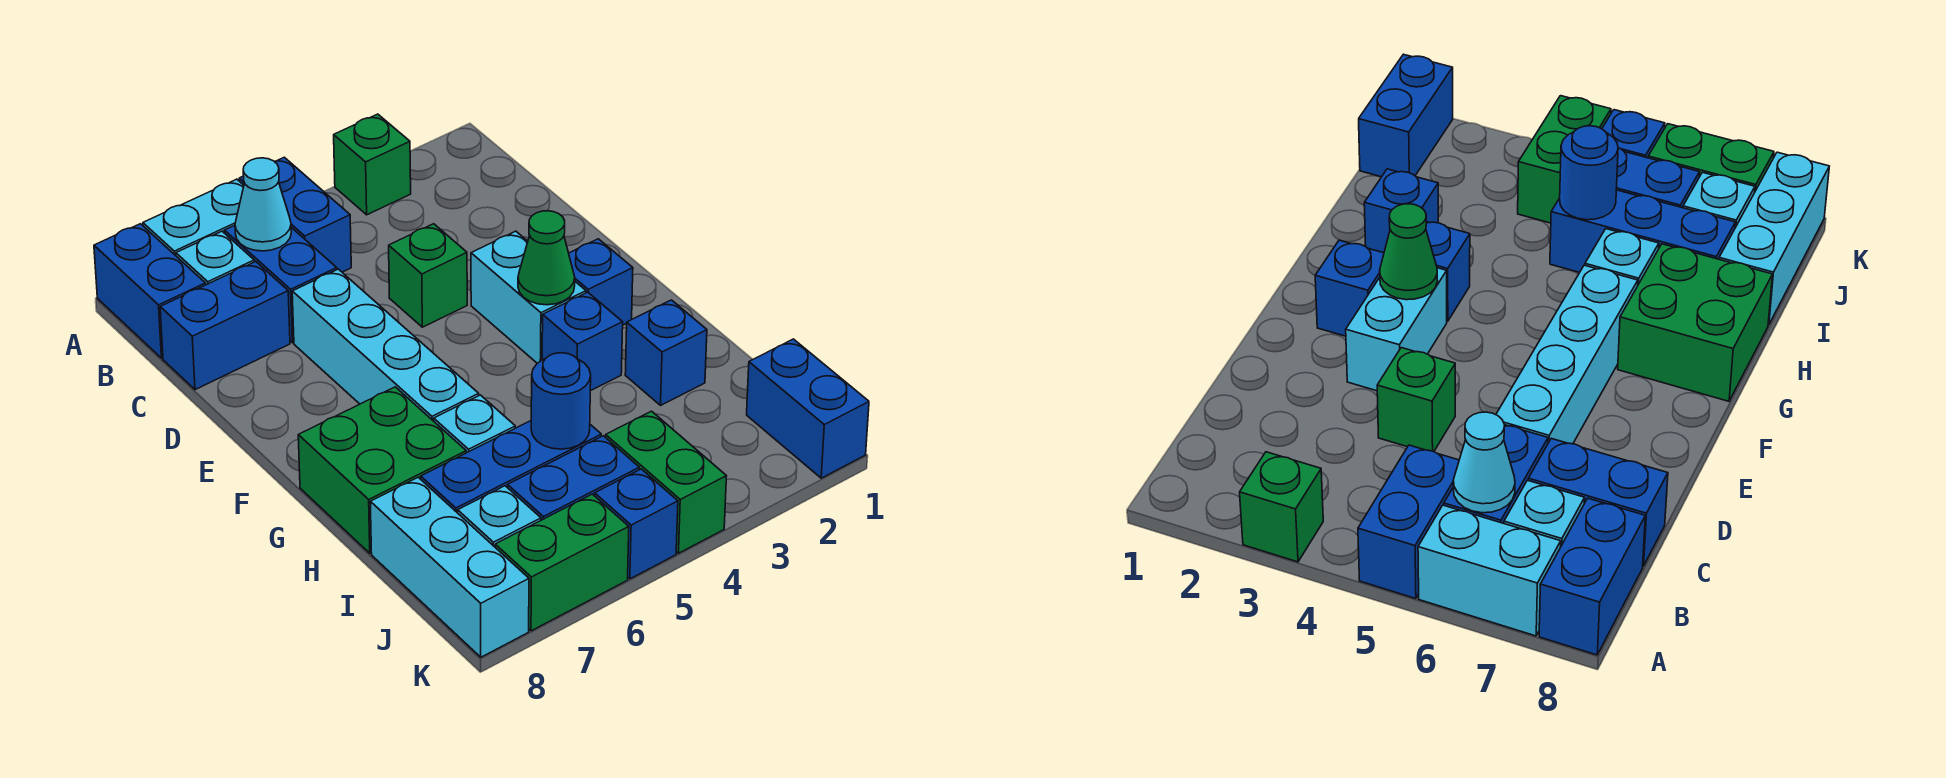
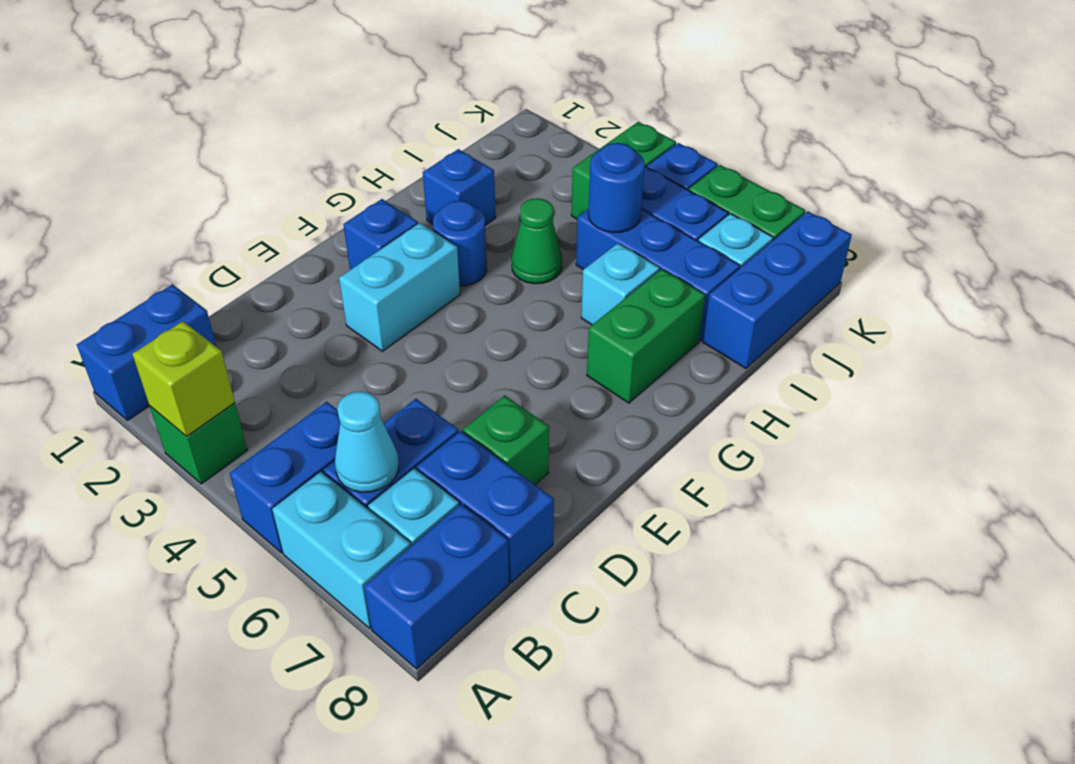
none -> lime 1x1 brick [132,321,235,436]
green 1x1 brick [389,224,467,327] -> green 1x1 brick moved to [463,396,549,485]
cyan 1x4 brick [292,269,479,421] -> none
green 1x1 cone [518,211,575,305] -> green 1x1 cone moved to [512,198,562,284]
blue 1x1 brick [542,292,623,391] -> blue 1x1 round brick [433,201,487,286]
green 2x2 brick [298,387,466,553] -> green 1x2 brick [587,269,705,403]
cyan 1x3 brick [370,477,529,657] -> blue 1x3 brick [703,211,852,368]
blue 1x2 brick [747,339,869,478] -> blue 1x2 brick moved to [77,284,216,420]

